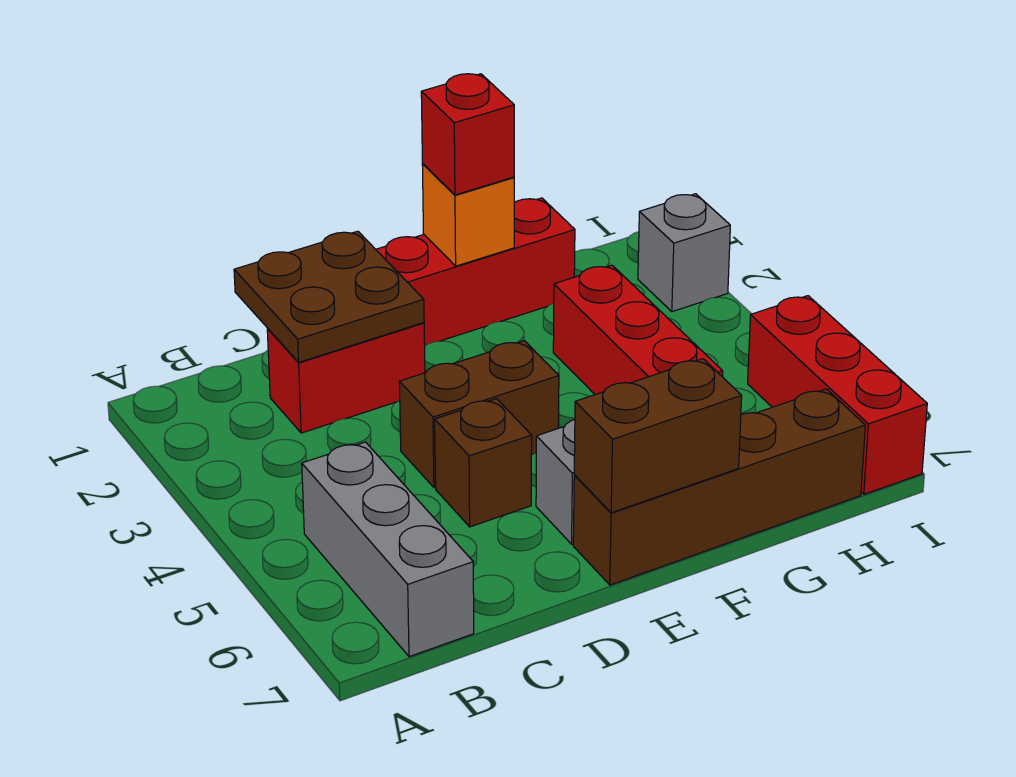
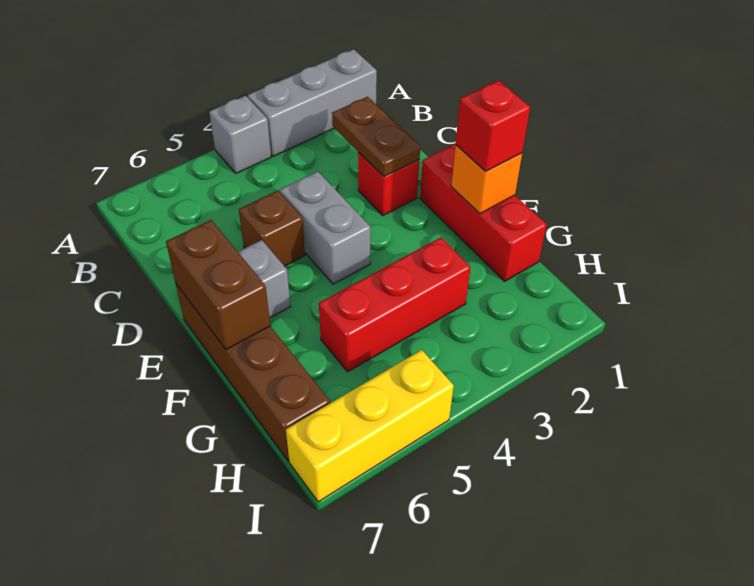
grey 1x3 brick [302,442,474,657] -> grey 1x3 brick moved to [248,49,377,156]
brown 2x2 plate [234,231,424,362] -> brown 1x2 plate [332,97,420,177]
red 1x2 brick [267,323,425,433] -> red 1x1 brick [358,152,419,215]
brown 1x2 brick [399,341,559,488] -> grey 1x2 brick [280,171,371,284]
grey 1x1 brick [638,194,730,312] -> grey 1x1 brick moved to [209,96,271,173]
red 1x3 brick [748,296,927,494] -> yellow 1x3 brick [286,350,454,502]

